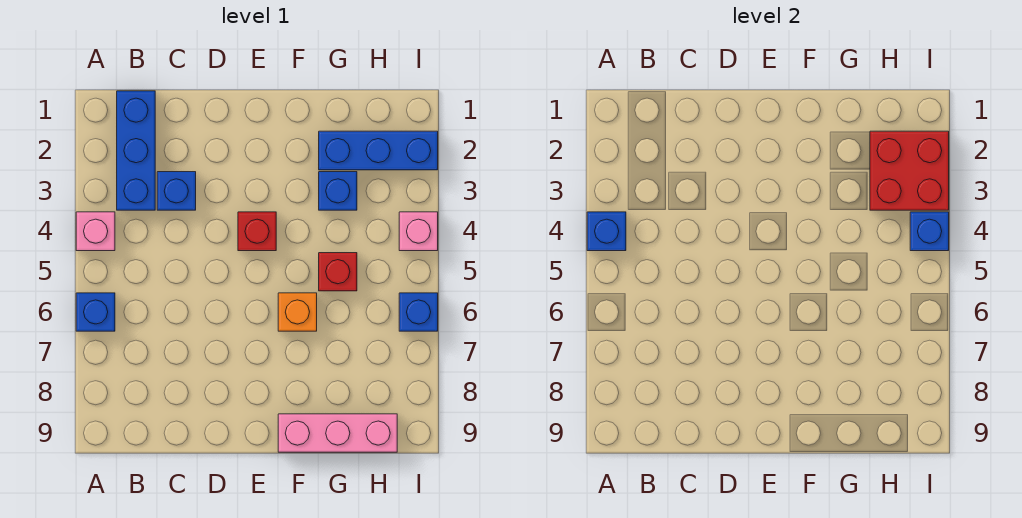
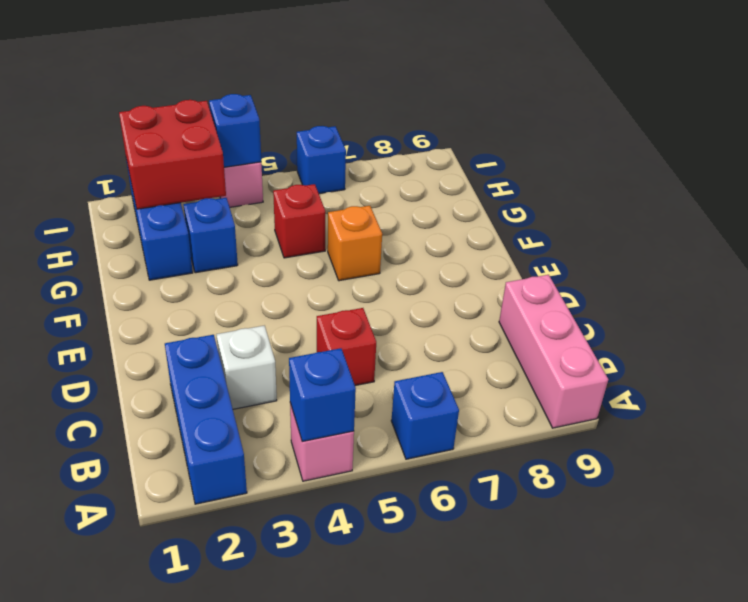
blue 1x3 brick [117,91,155,210] -> blue 1x3 brick turned to [165,335,247,504]
blue 1x1 brick [157,172,196,210] -> white 1x1 brick [216,326,277,409]
red 1x1 brick [238,212,276,251] -> red 1x1 brick moved to [317,308,376,386]
pink 1x3 brick [278,414,397,452] -> pink 1x3 brick moved to [499,275,608,428]

